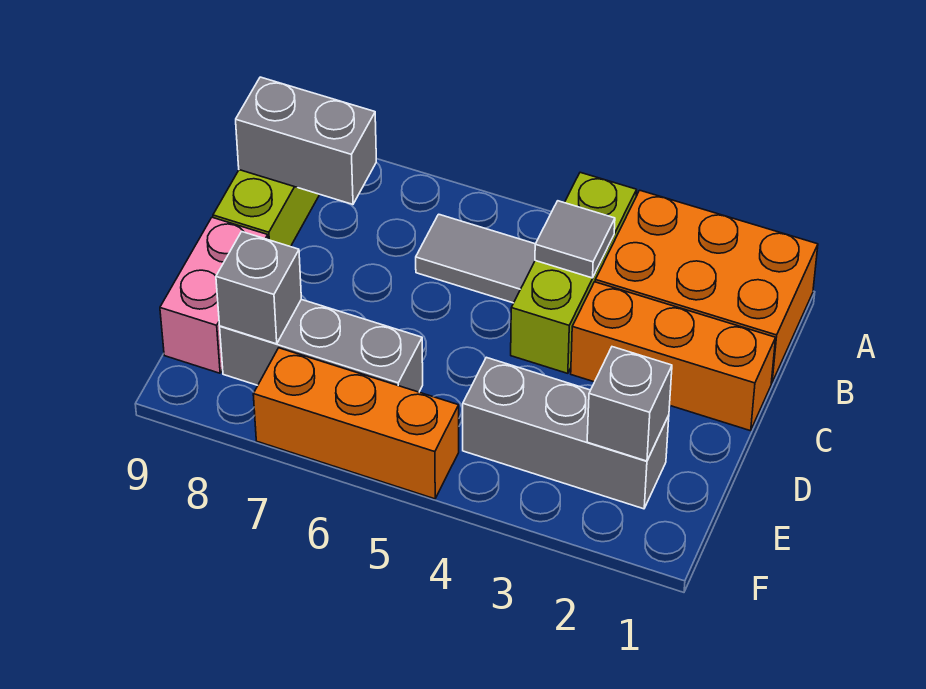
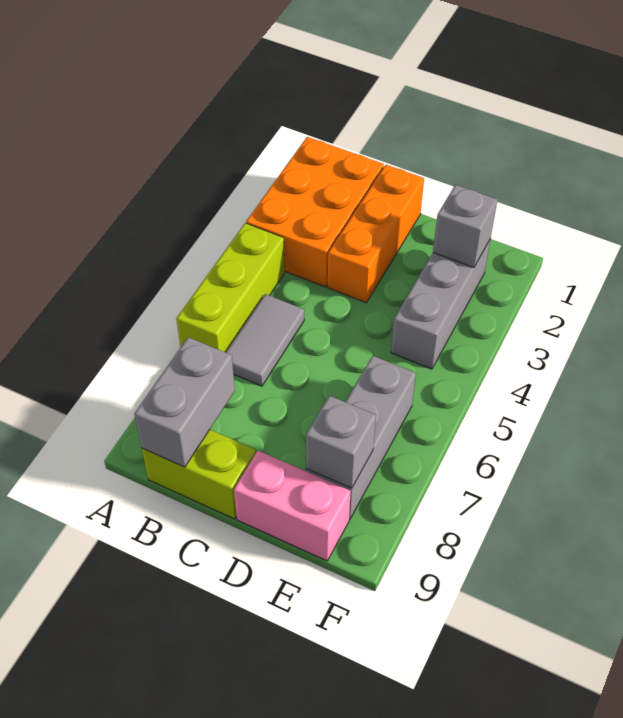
lime 1x3 brick [511,172,637,373] -> lime 1x3 brick turned to [176,223,285,352]
grey 1x1 tile [535,201,615,278] -> none
orange 1x3 brick [253,348,459,499] -> none

